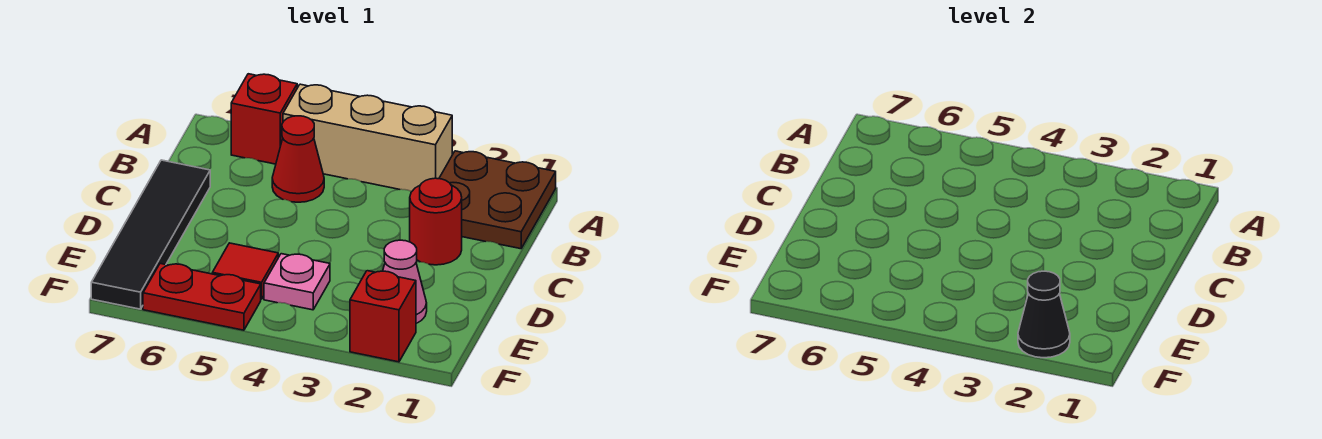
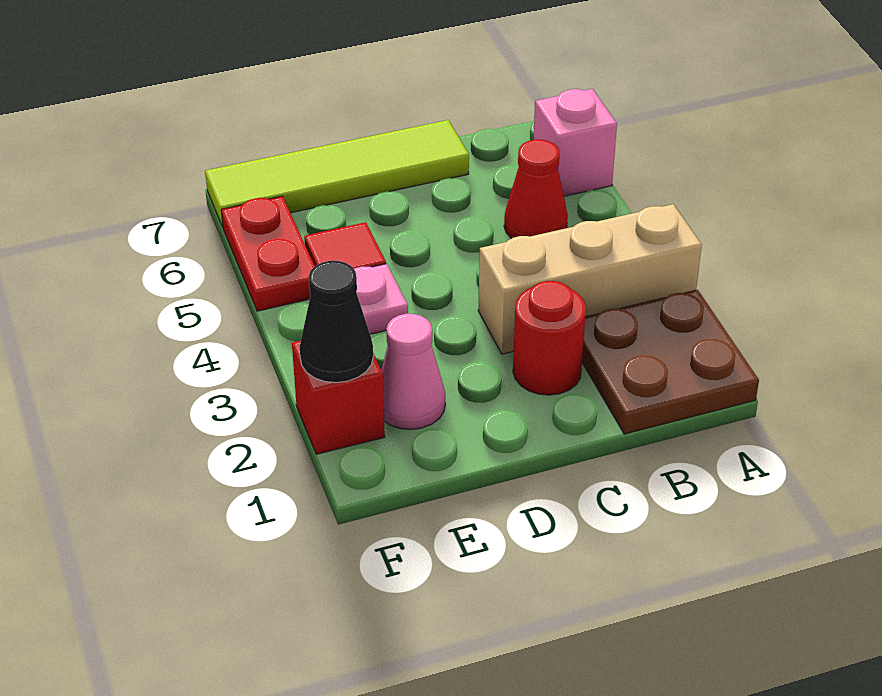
tan 1x3 brick [283,84,452,191] -> tan 1x3 brick turned to [478,204,702,354]
red 1x1 brick [231,74,297,164] -> pink 1x1 brick [533,89,617,196]
black 1x4 tile [91,160,210,309] -> lime 1x4 tile [205,120,469,227]

